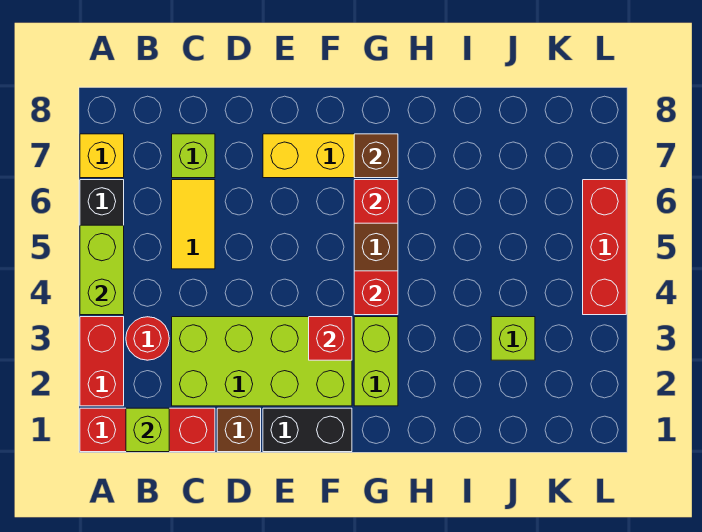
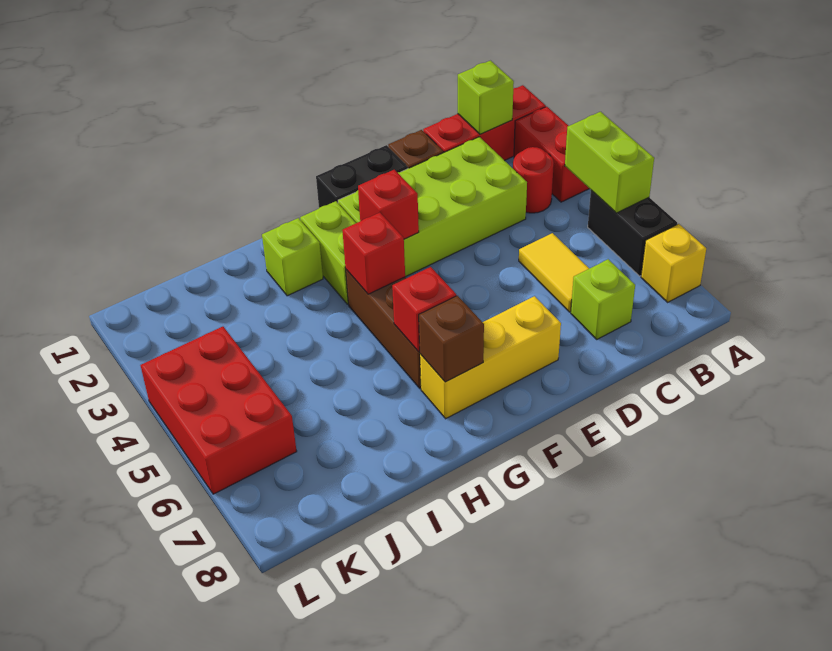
lime 1x1 brick [491,317,535,360] -> lime 1x1 brick moved to [262,218,323,296]
red 1x3 brick [583,180,626,315] -> red 2x3 brick [141,327,297,494]

